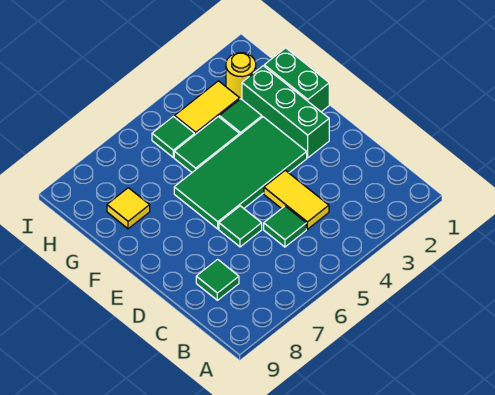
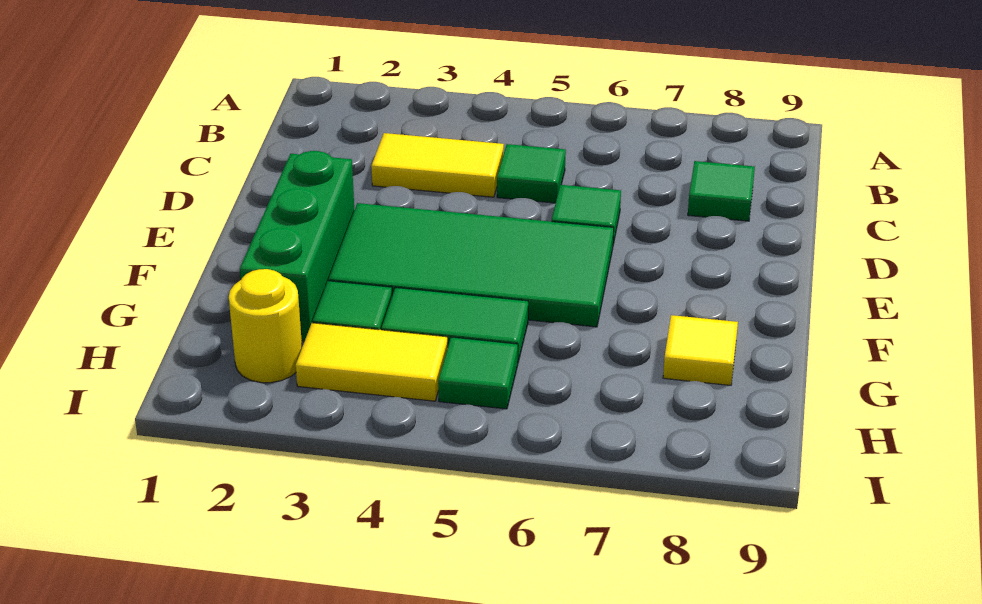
yellow 1x2 tile [264,170,329,229] -> yellow 1x2 tile turned to [371,133,504,197]
green 1x2 brick [264,48,329,112] -> none

